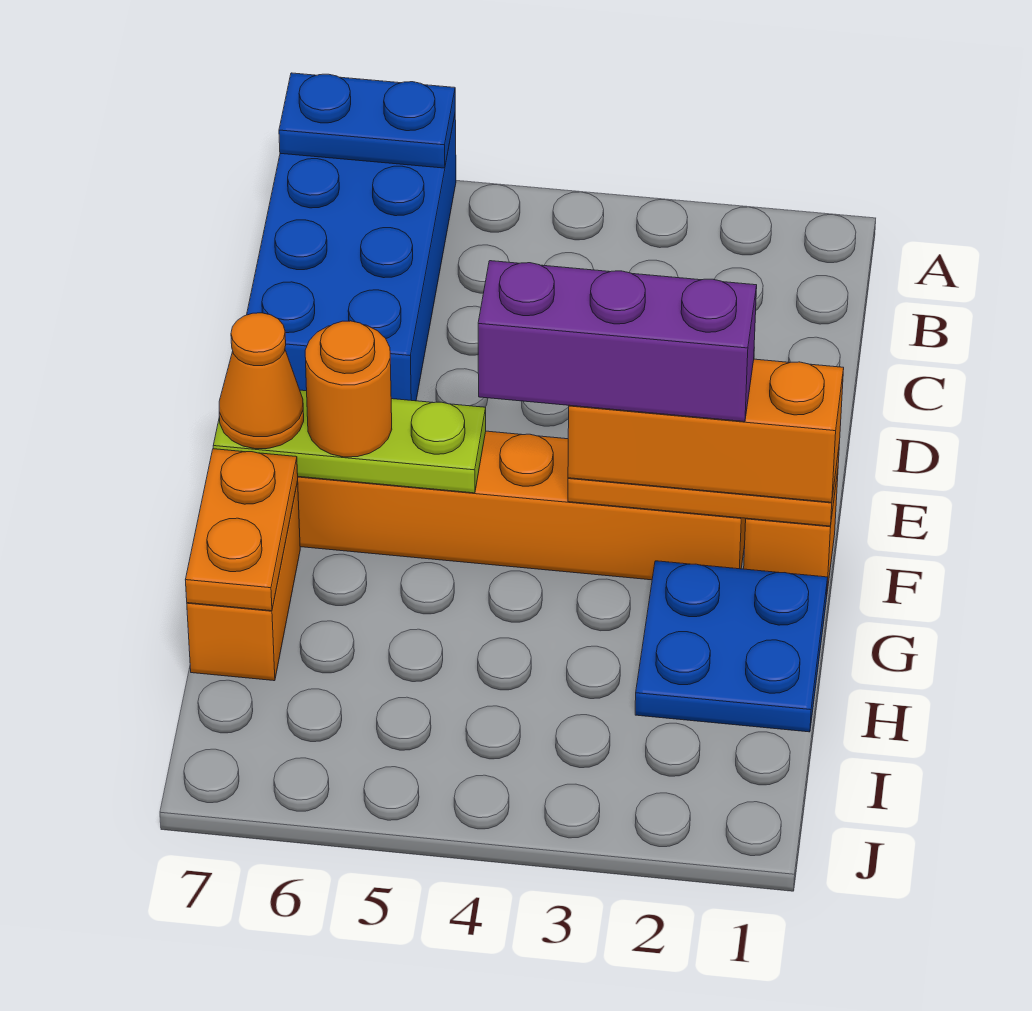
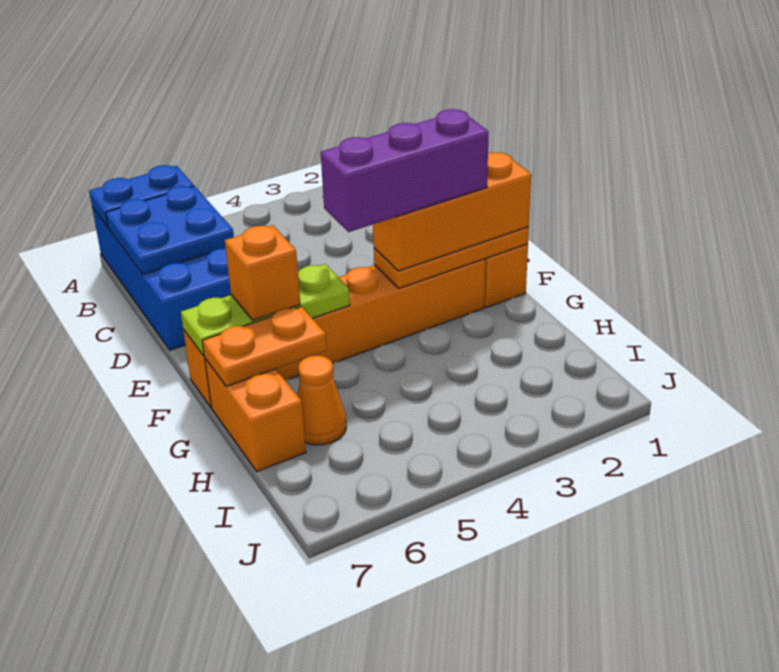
orange 1x1 round brick [305,321,392,457] -> orange 1x1 brick [225,225,300,320]
orange 1x1 cone [219,313,304,449] -> orange 1x1 cone moved to [297,356,346,445]
blue 2x2 plate [635,561,828,732] -> blue 2x2 plate moved to [106,186,234,274]
orange 1x2 plate [186,449,298,611] -> orange 1x2 plate turned to [202,306,327,386]

